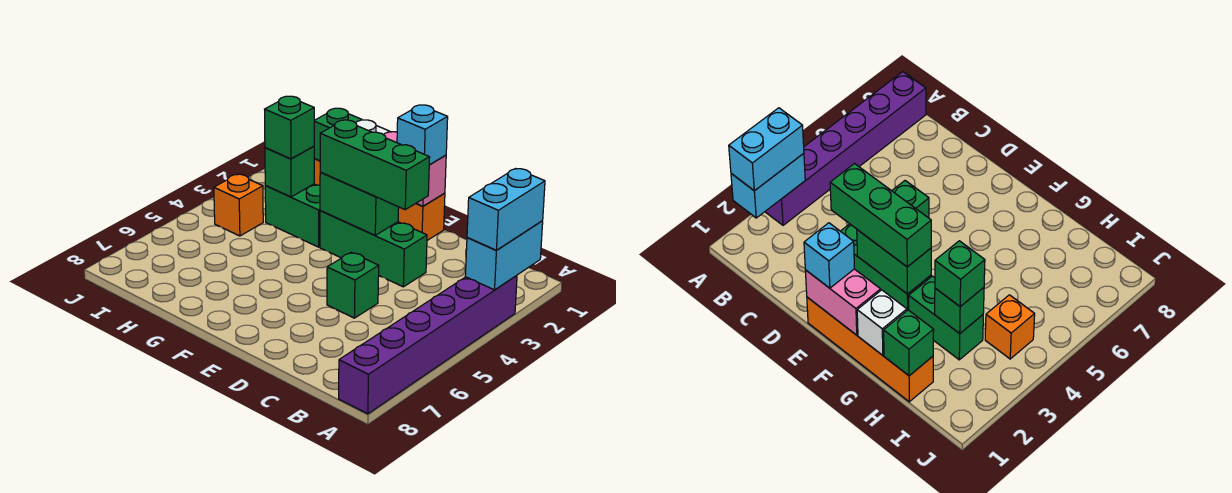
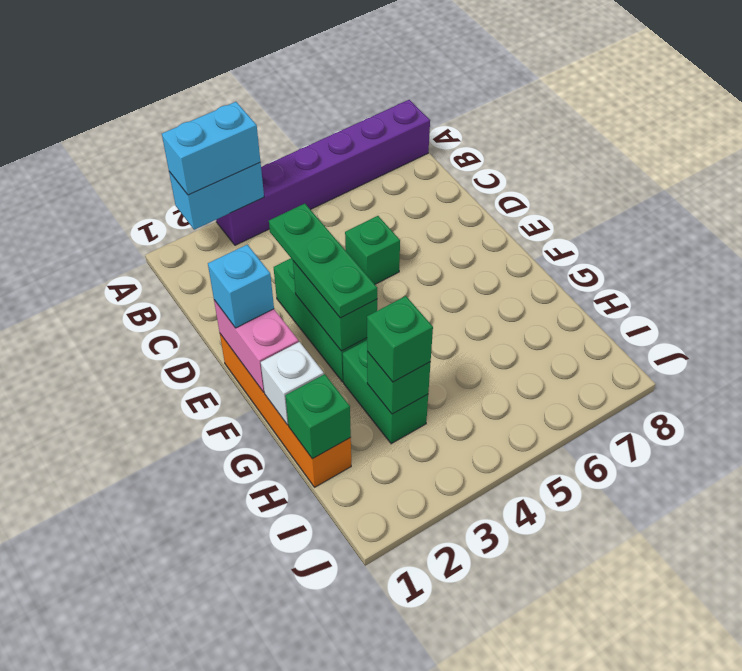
green 1x3 brick [320,120,430,210] -> green 1x3 plate [269,204,377,318]
orange 1x1 brick [214,174,263,236] -> none

